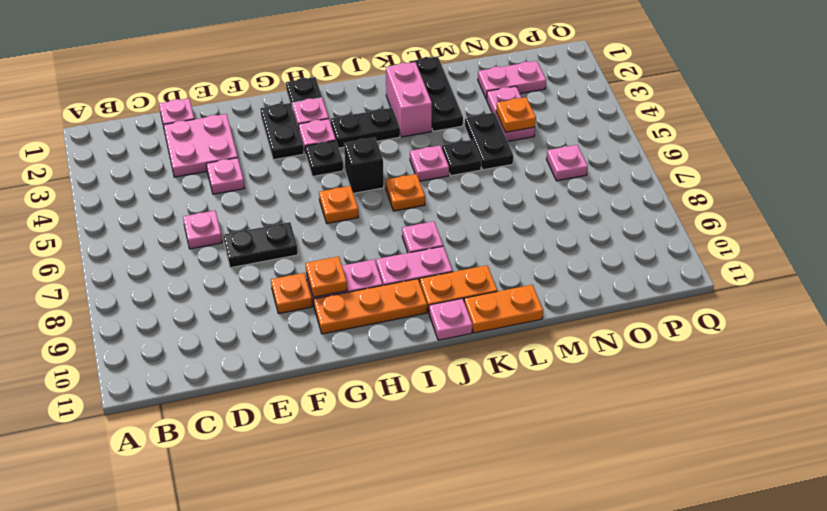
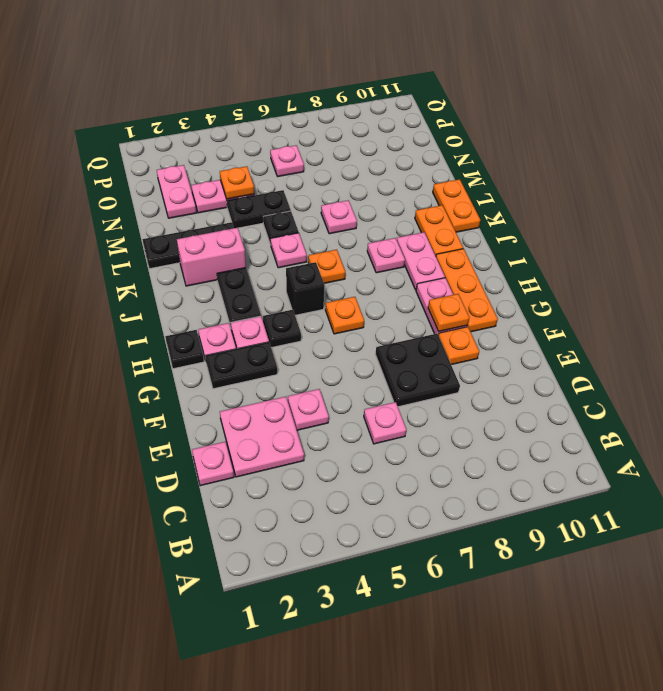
black 1x2 plate [223,222,298,268] -> black 2x2 plate [375,334,460,407]
pink 1x1 plate [429,298,472,340] -> pink 1x1 plate moved to [321,200,357,234]

